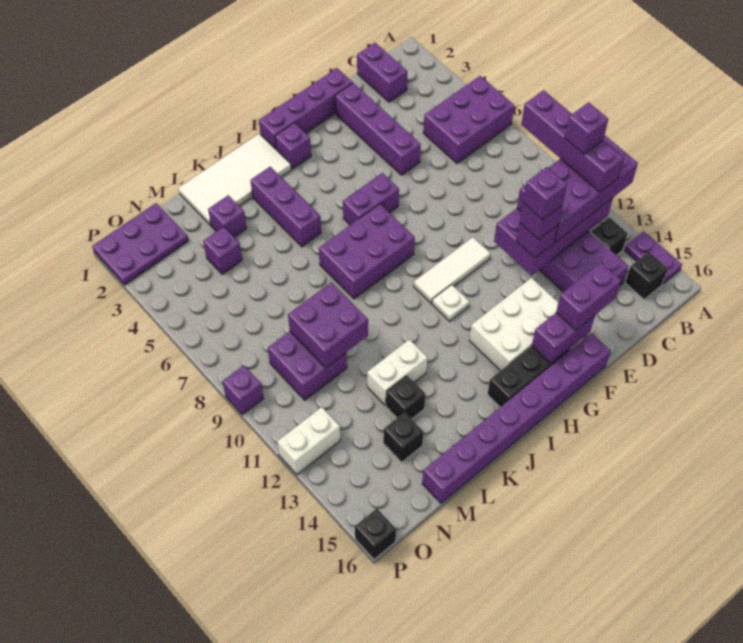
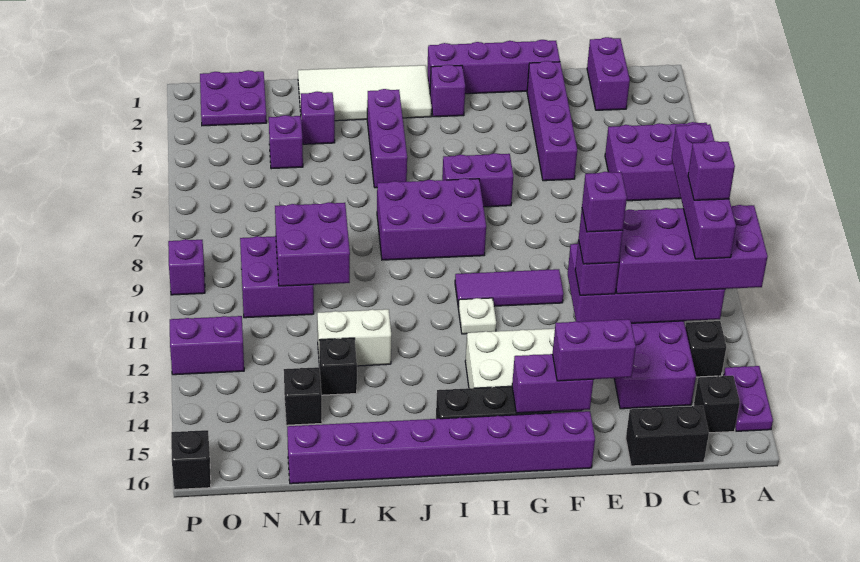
none -> black 1x2 brick [626,406,709,466]
white 1x3 tile [414,237,490,303] -> purple 1x3 tile [455,269,563,306]
purple 2x3 plate [92,203,188,285] -> purple 2x2 plate [200,70,267,126]
white 1x2 brick [277,407,341,475] -> purple 1x2 brick [170,316,244,375]

